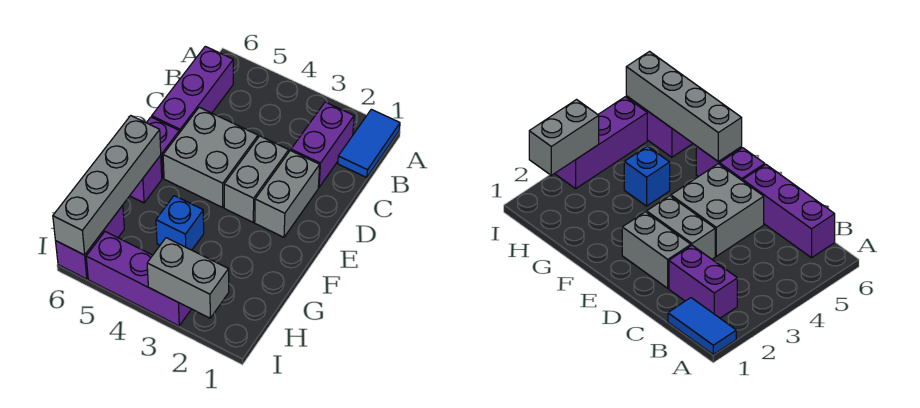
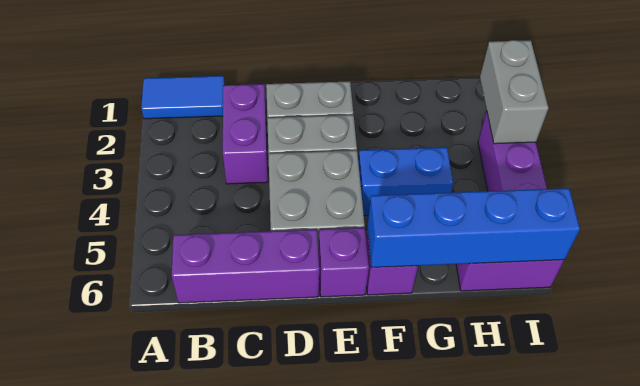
purple 1x2 brick [291,102,354,187] -> purple 1x2 brick turned to [223,84,268,184]
grey 1x4 brick [53,116,161,255] -> blue 1x4 brick [367,188,580,268]
blue 1x1 brick [156,196,204,250] -> blue 1x2 brick [358,147,453,215]

